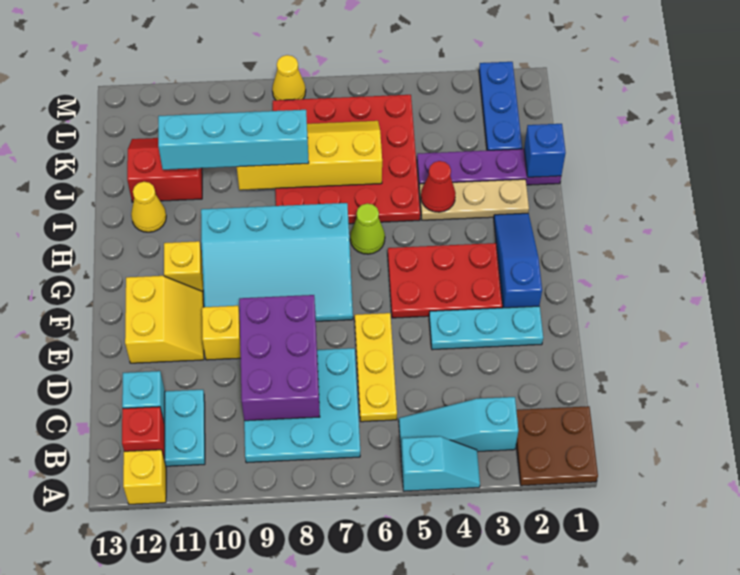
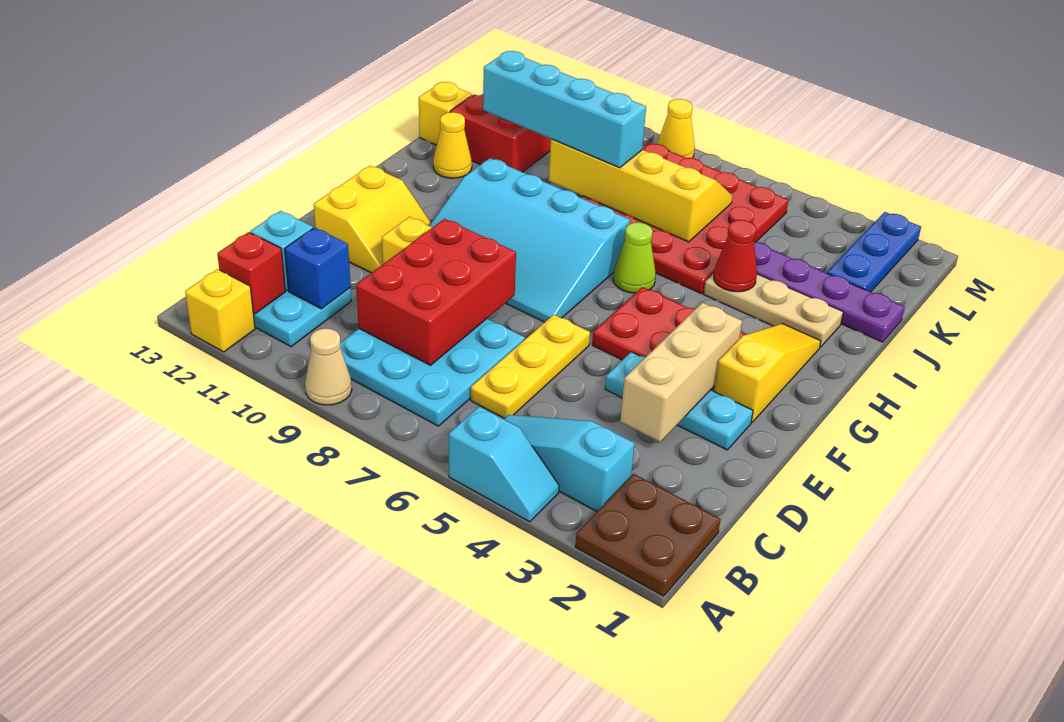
none -> tan 1x1 cone [305,328,352,405]
purple 2x3 brick [239,295,320,421] -> red 2x3 brick [356,219,516,365]
none -> tan 1x3 brick [620,303,742,442]
blue 1x3 slope [494,213,542,308] -> yellow 1x3 slope [714,324,821,423]
yellow 1x1 brick [164,241,203,291] -> yellow 1x1 brick moved to [419,82,472,145]
blue 1x1 brick [524,124,566,177] -> blue 1x1 brick moved to [285,228,350,309]

